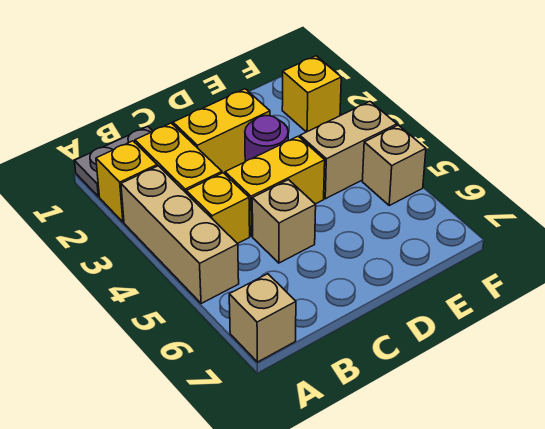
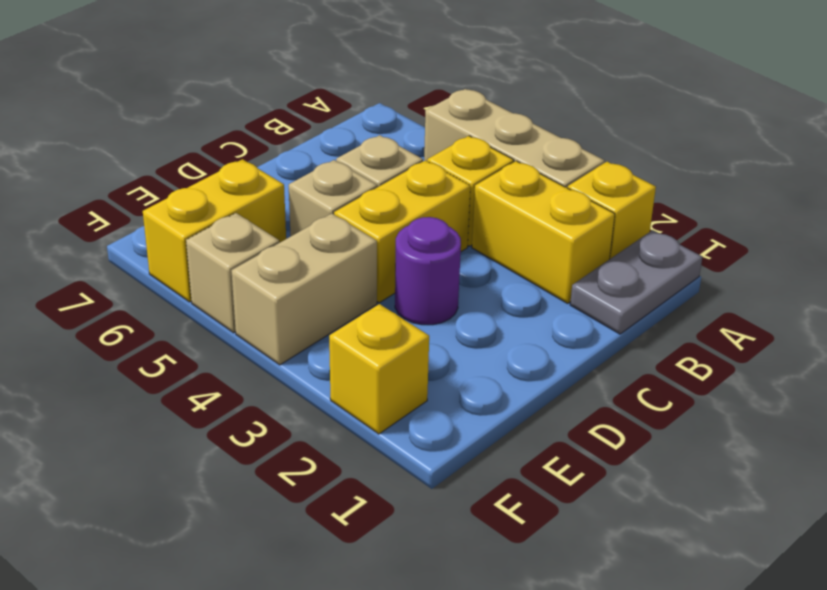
tan 1x1 brick [229,274,296,362] -> tan 1x1 brick moved to [289,160,377,236]
yellow 1x2 brick [173,89,270,173] -> yellow 1x2 brick moved to [143,159,286,302]

